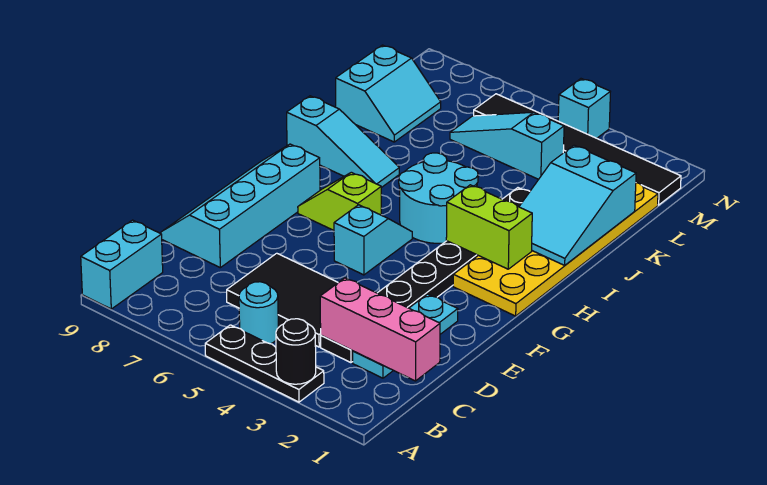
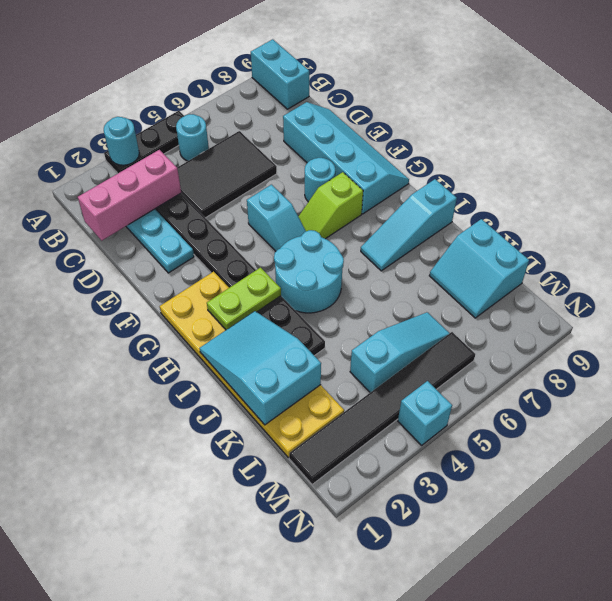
black 1x1 round brick [276,319,316,384] -> cyan 1x1 round brick [104,117,139,165]
none -> cyan 1x1 round brick [305,158,335,202]
lime 1x2 slope [298,172,381,230] -> lime 1x2 slope turned to [298,172,363,239]
lime 1x2 brick [446,185,532,269] -> lime 1x2 plate [207,268,281,330]

